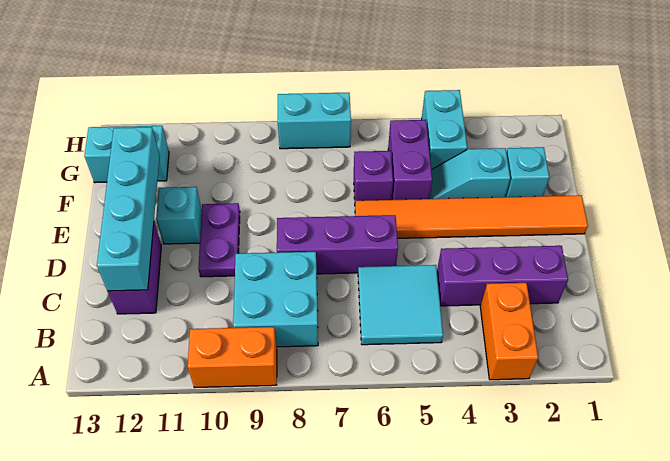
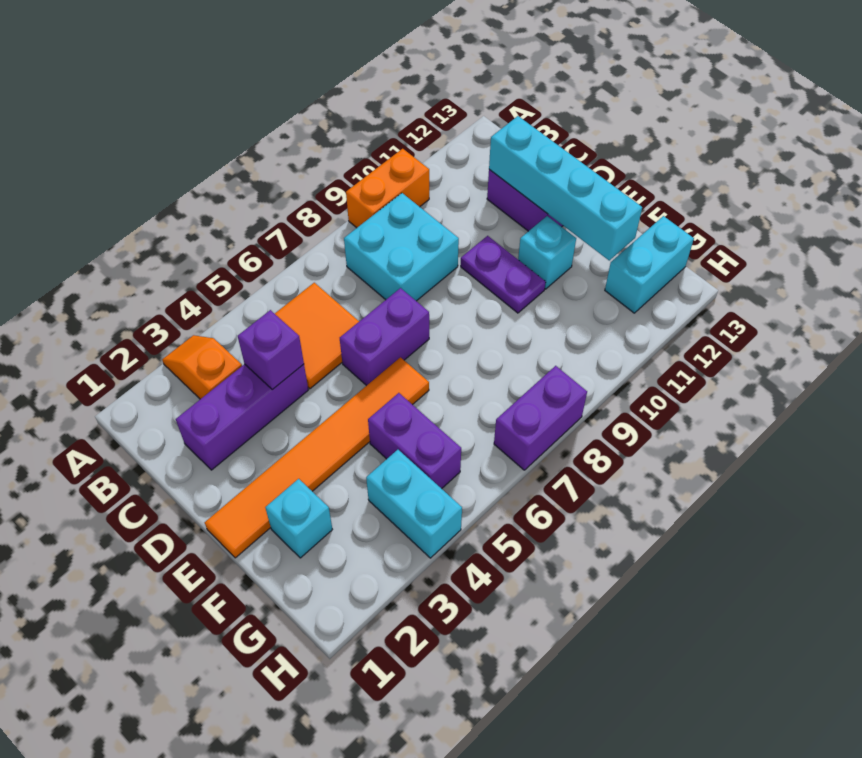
orange 1x2 brick [480,283,538,380] -> orange 1x2 slope [162,335,242,399]
cyan 2x2 tile [358,265,443,345] -> orange 2x2 tile [275,283,359,389]
purple 1x3 brick [277,215,398,274] -> purple 1x2 brick [340,288,429,386]
cyan 1x2 slope [429,148,510,199] -> none
purple 1x1 brick [354,151,393,201] -> purple 1x1 brick moved to [238,310,304,390]
cyan 1x2 brick [278,93,351,149] -> purple 1x2 brick [494,366,587,470]

